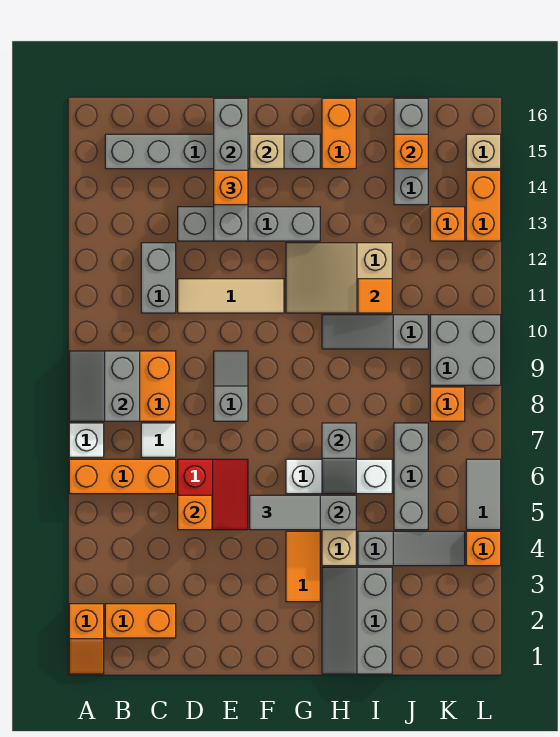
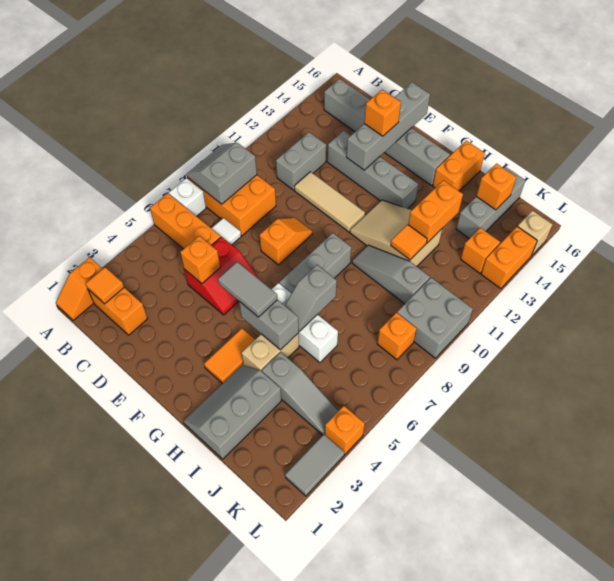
none -> orange 1x1 tile [85,267,124,304]
grey 1x2 slope [214,351,248,421] -> orange 1x2 slope [260,218,312,265]
tan 1x1 brick [250,134,284,169] -> none
none -> orange 1x2 brick [408,180,463,243]
grey 1x3 brick [394,423,428,530] -> grey 1x3 brick moved to [279,233,351,293]
grey 1x2 tile [466,459,501,530] -> grey 1x2 tile moved to [285,435,344,496]

